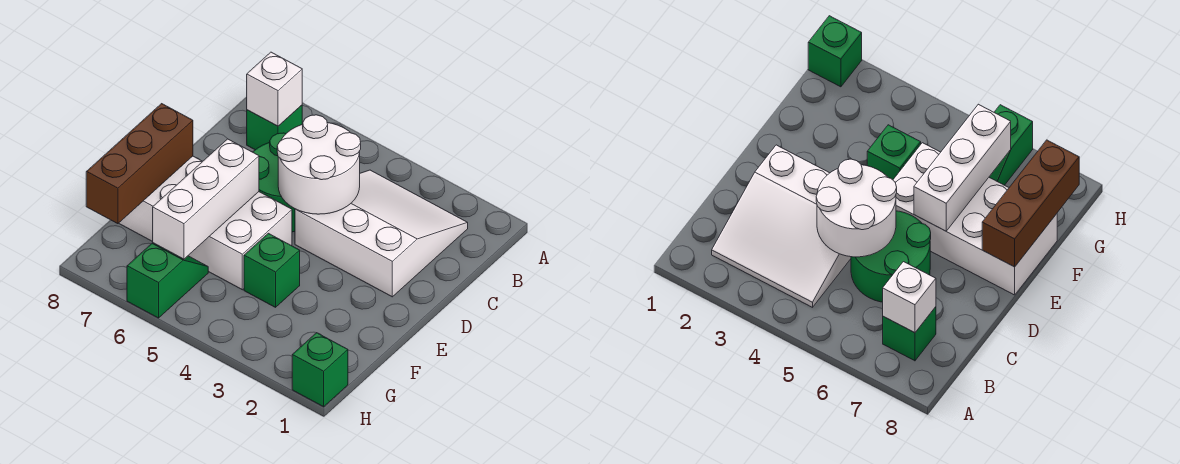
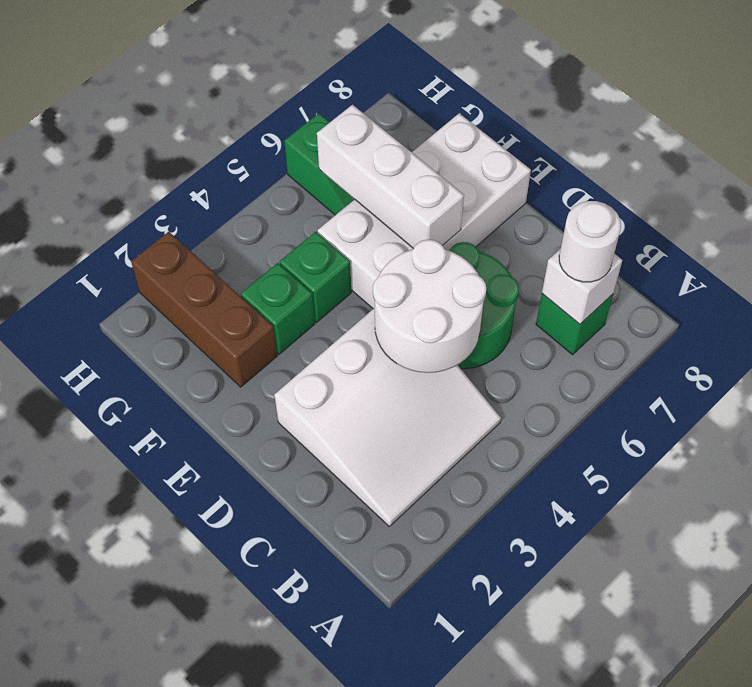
none -> white 1x1 round brick [559,201,621,282]
brown 1x3 brick [86,104,193,224] -> brown 1x3 brick moved to [131,232,277,387]
green 1x1 brick [292,333,348,407] -> green 1x1 brick moved to [241,263,315,354]

